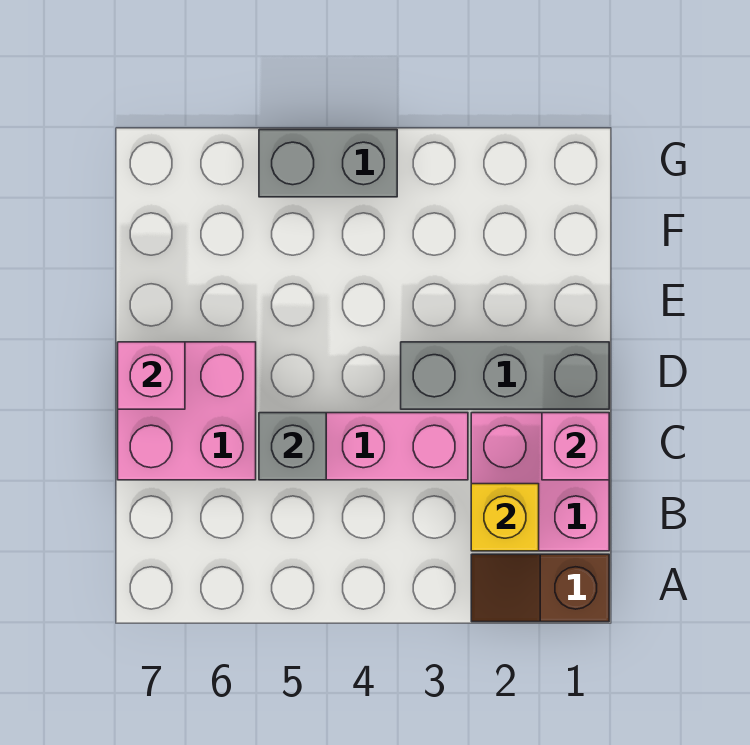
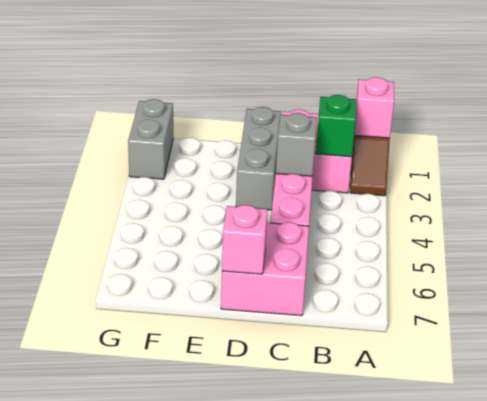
yellow 1x1 brick [471,484,539,551] -> green 1x1 brick [316,95,356,157]
pink 1x1 brick [542,413,609,480] -> pink 1x1 brick moved to [354,77,394,138]
grey 1x1 brick [259,413,326,480] -> grey 1x1 brick moved to [276,113,317,176]
grey 1x2 brick [259,130,397,197] -> grey 1x2 brick moved to [128,99,173,179]

